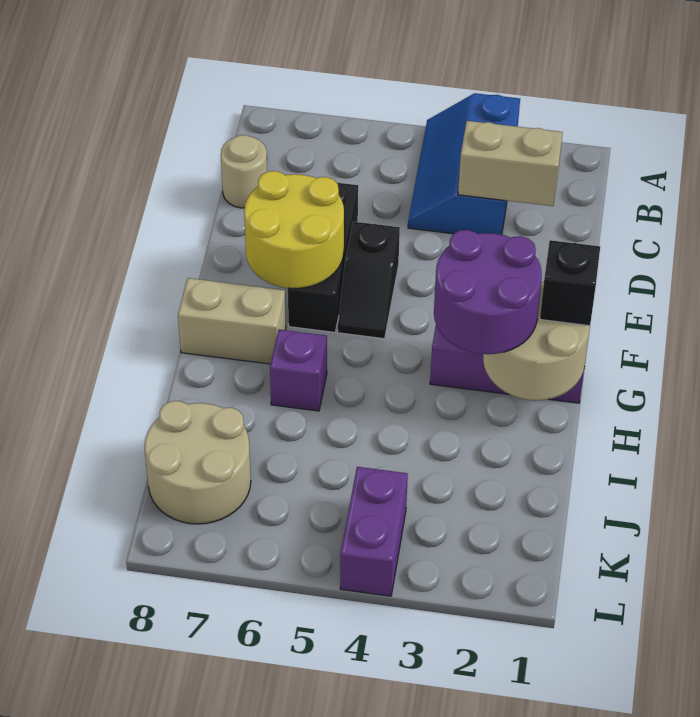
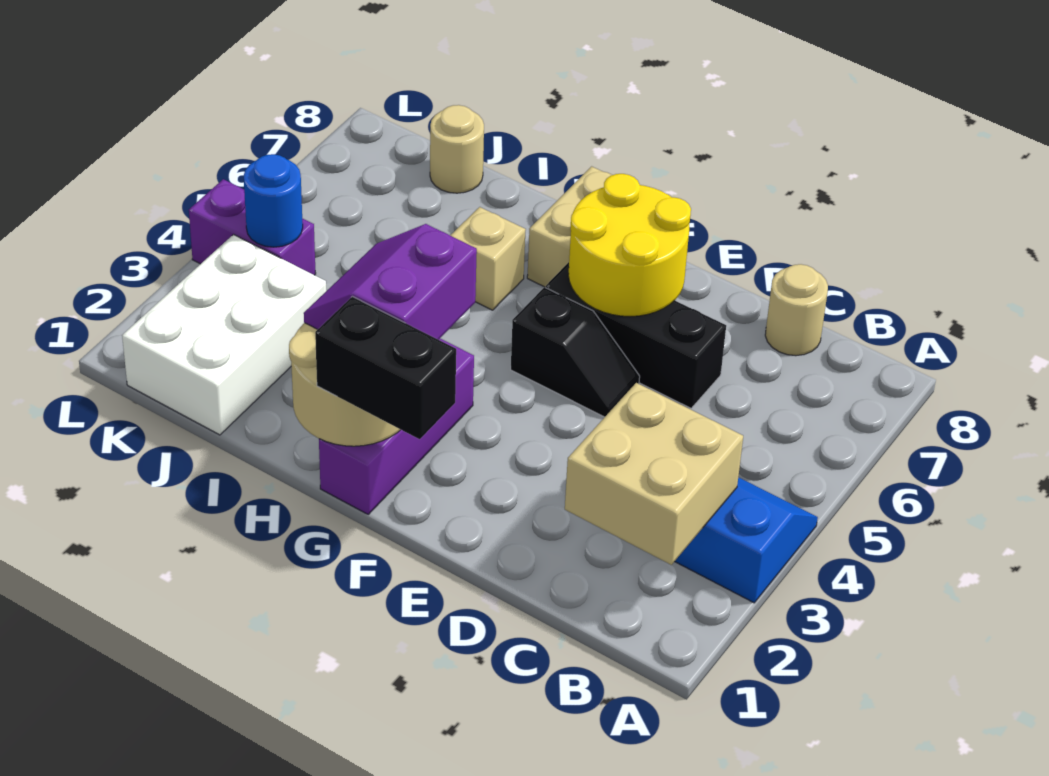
tan 1x2 brick [458,121,563,206] -> tan 2x2 brick [565,383,743,565]
black 1x2 slope [338,222,400,339] -> black 1x2 slope turned to [511,287,640,417]
black 1x1 brick [540,240,600,326] -> black 1x2 brick [315,296,456,439]
purple 2x2 round brick [434,230,542,354] -> purple 2x2 slope [304,224,477,340]
purple 1x1 brick [270,329,327,411] -> tan 1x1 brick [450,207,526,310]
none -> white 2x3 brick [122,235,326,435]
tan 2x2 round brick [144,401,251,524] -> tan 1x1 round brick [430,105,484,193]
none -> blue 1x1 round brick [244,154,303,247]

